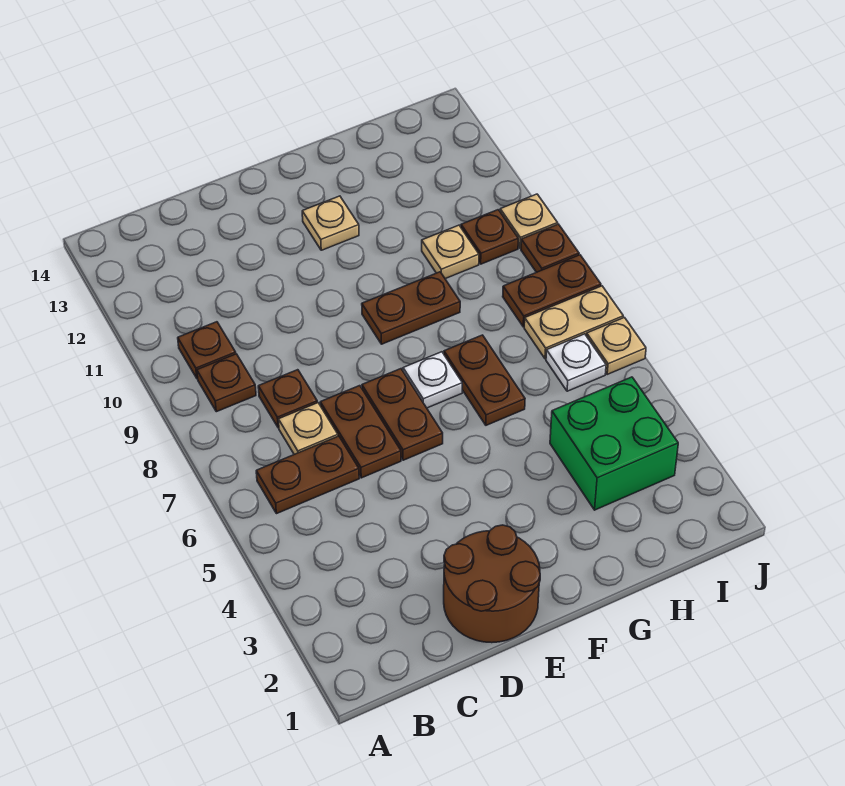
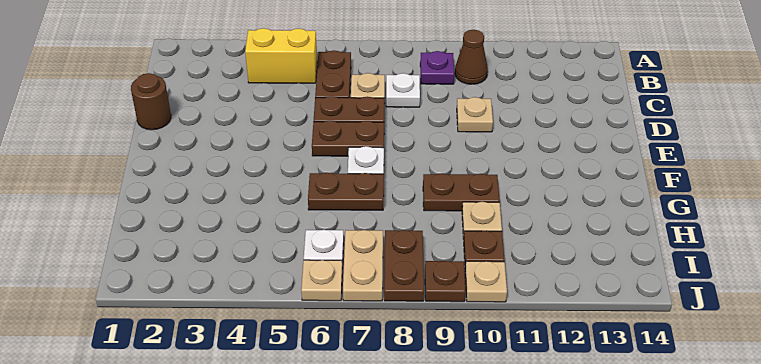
none -> yellow 1x2 brick [245,28,317,83]
brown 1x1 plate [197,354,256,412] -> purple 1x1 plate [420,51,454,84]
brown 1x1 plate [178,322,236,379] -> brown 1x1 cone [455,30,488,84]
brown 1x1 plate [258,370,317,428] -> white 1x1 plate [386,73,420,107]
brown 2x2 round brick [444,525,540,643] -> brown 1x1 round brick [131,73,171,130]
brown 1x2 plate [362,272,460,344] -> brown 1x2 plate turned to [423,173,500,211]
tan 1x1 plate [302,196,359,250] -> tan 1x1 plate moved to [457,97,493,132]
green 2x2 brick [550,377,678,510] -> none

